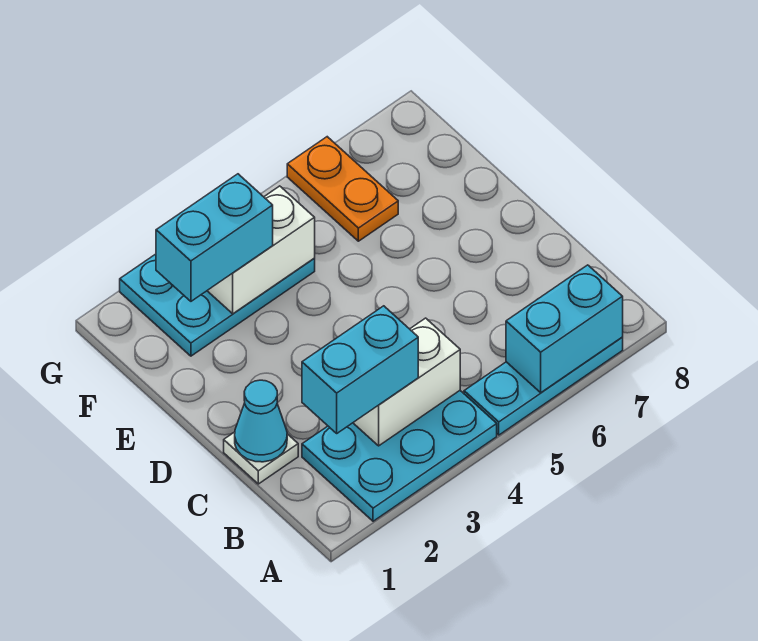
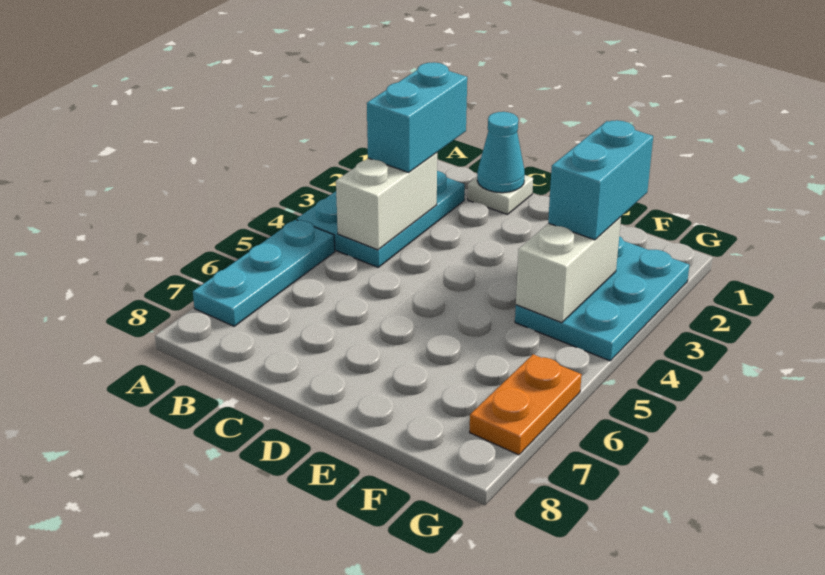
cyan 1x2 brick [506,265,623,393] -> none
orange 1x2 plate [287,137,398,241] -> orange 1x2 plate turned to [470,354,582,455]

